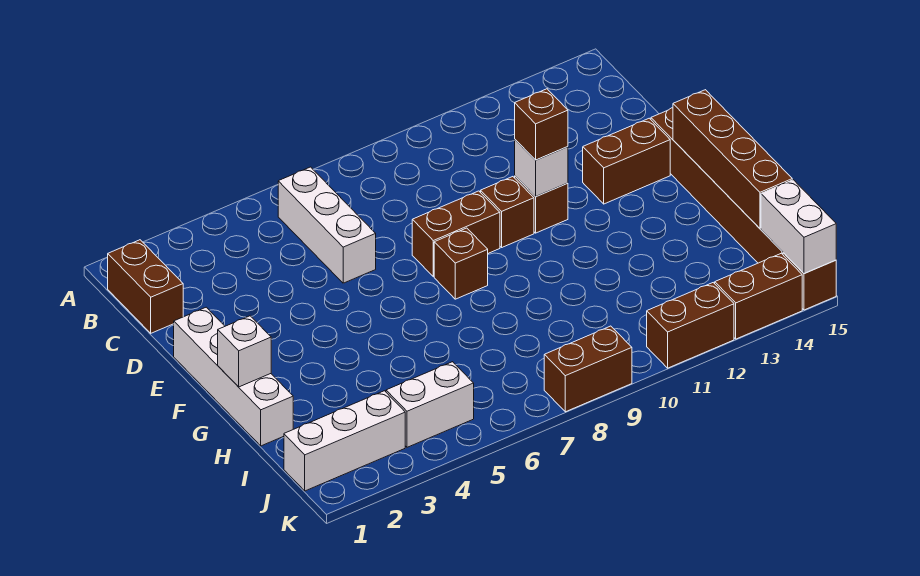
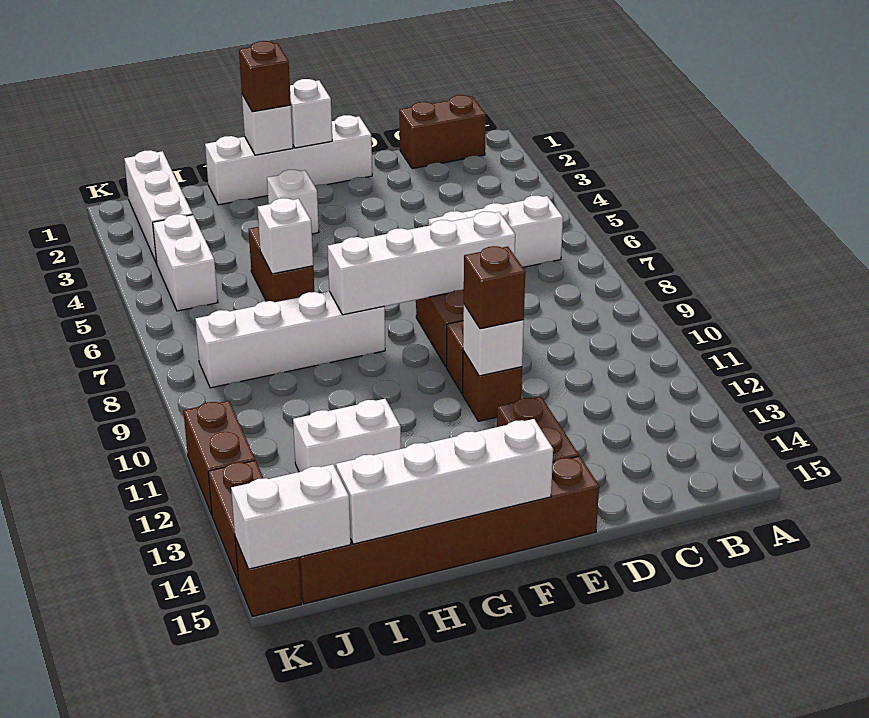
none -> white 1x4 brick [328,212,515,315]
none -> white 1x1 brick [290,79,332,148]
brown 1x1 brick [434,228,488,299] -> brown 1x1 brick moved to [239,41,291,112]
brown 1x4 brick [673,90,792,228] -> white 1x4 brick [336,419,553,544]
none -> white 1x1 brick [267,170,319,234]
none -> white 1x4 brick [195,291,385,388]
none -> white 1x1 brick [257,198,313,274]
none -> white 1x2 brick [293,399,401,472]
brown 1x2 brick [544,326,632,412] -> brown 1x2 brick moved to [249,227,314,302]

